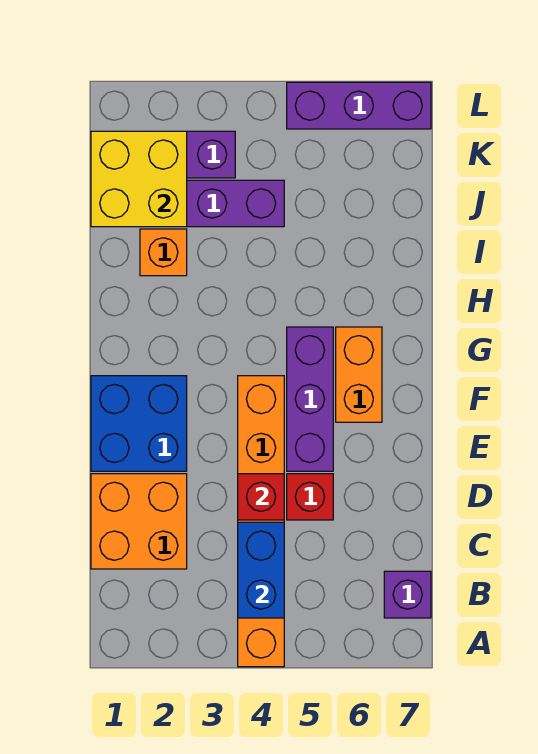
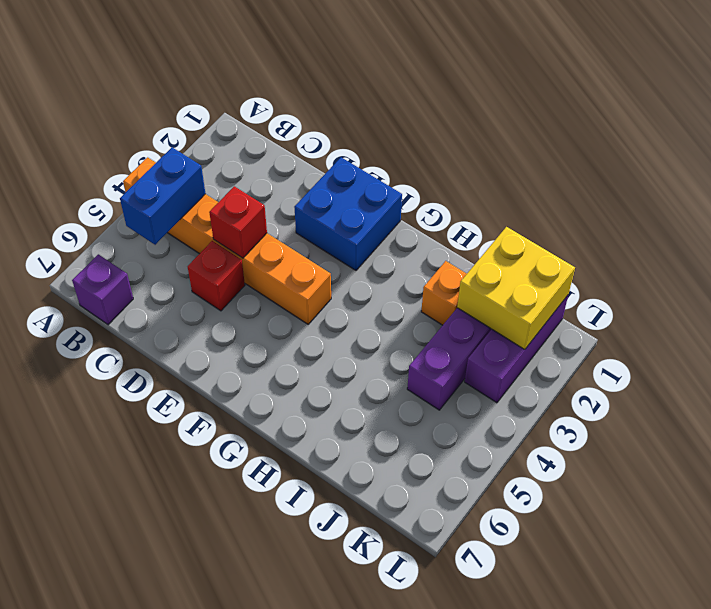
blue 1x2 brick [238,522,284,618] -> blue 1x2 brick turned to [120,147,205,245]
orange 2x2 brick [91,474,187,569] -> none
purple 1x3 brick [287,327,333,471] -> none
orange 1x2 brick [336,327,382,422] -> none
purple 1x3 brick [287,82,431,129] -> none

